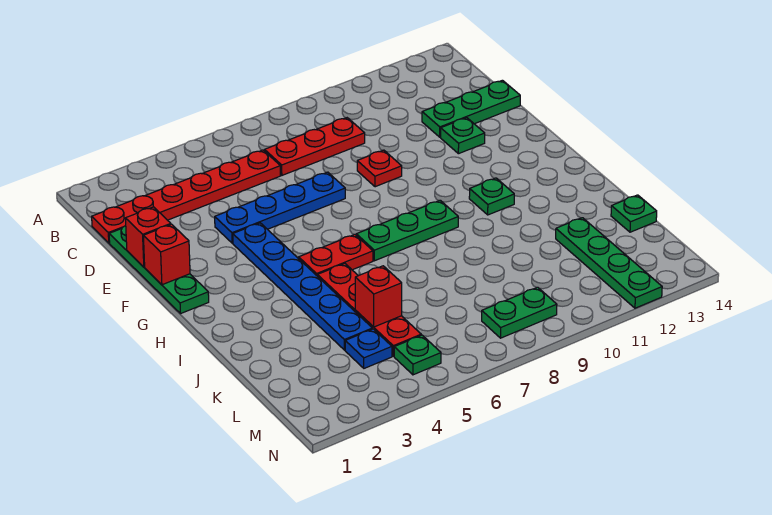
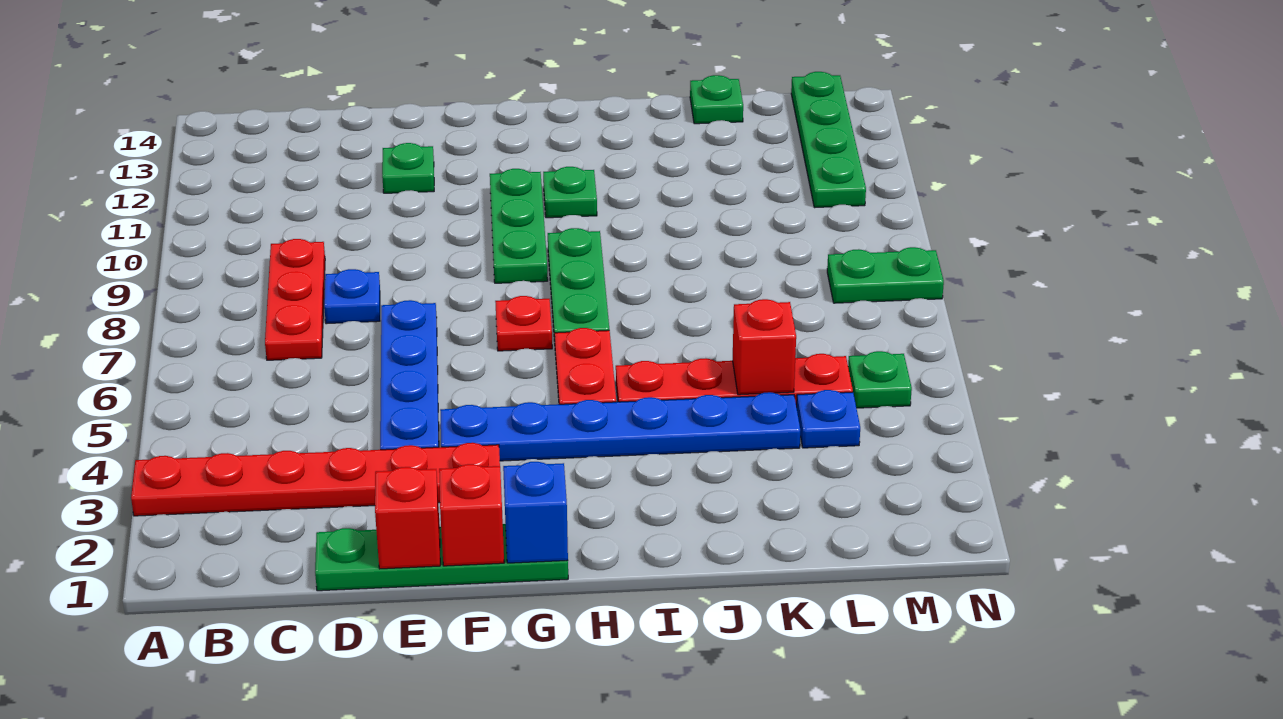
red 1x6 plate [92,150,281,243] -> red 1x6 plate turned to [131,443,500,516]
none -> blue 1x1 plate [324,269,380,324]
green 1x3 plate [422,80,520,137] -> green 1x3 plate moved to [490,169,548,283]
red 1x1 plate [357,150,402,187] -> red 1x1 plate moved to [495,296,552,351]
none -> blue 1x1 brick [503,462,568,563]
green 1x4 plate [556,218,662,308] -> green 1x4 plate turned to [791,72,866,208]
green 1x2 plate [482,287,557,338] -> green 1x2 plate turned to [827,247,944,303]

